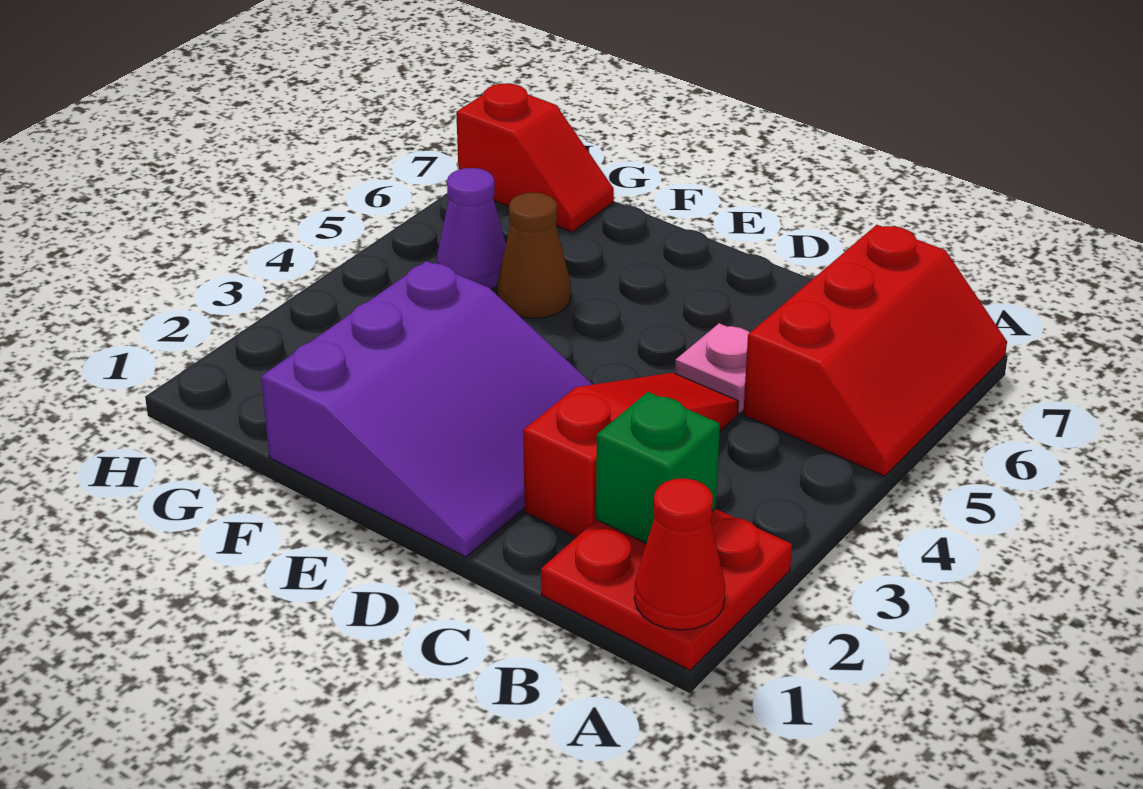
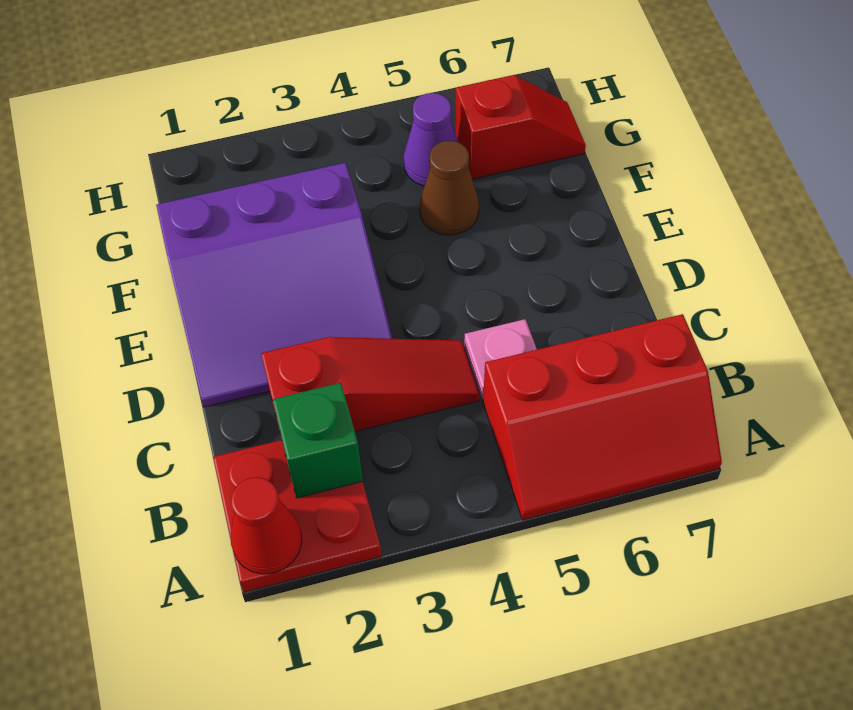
red 1x2 slope [456,83,614,232] -> red 1x2 slope turned to [455,75,586,179]

